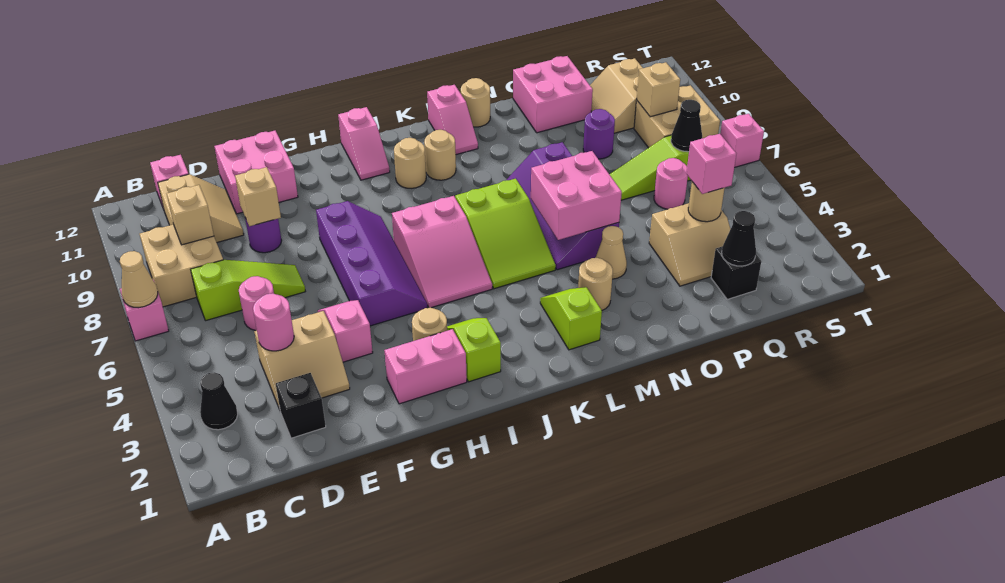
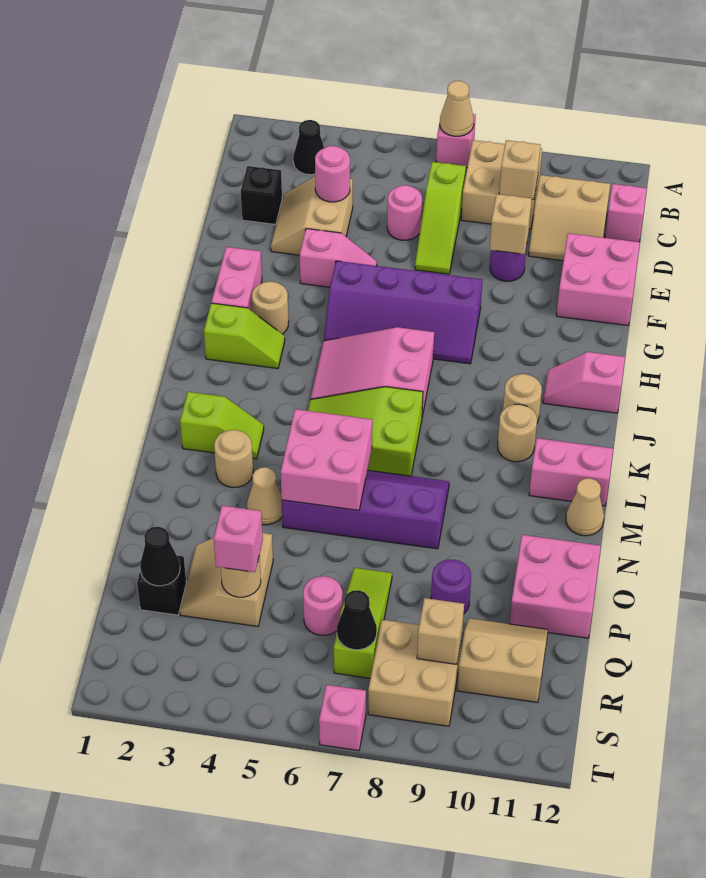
pink 1x2 slope [427,85,478,155] -> pink 1x2 brick [529,438,613,506]
tan 1x1 round brick [461,78,490,127] -> tan 1x1 cone [566,478,604,536]

